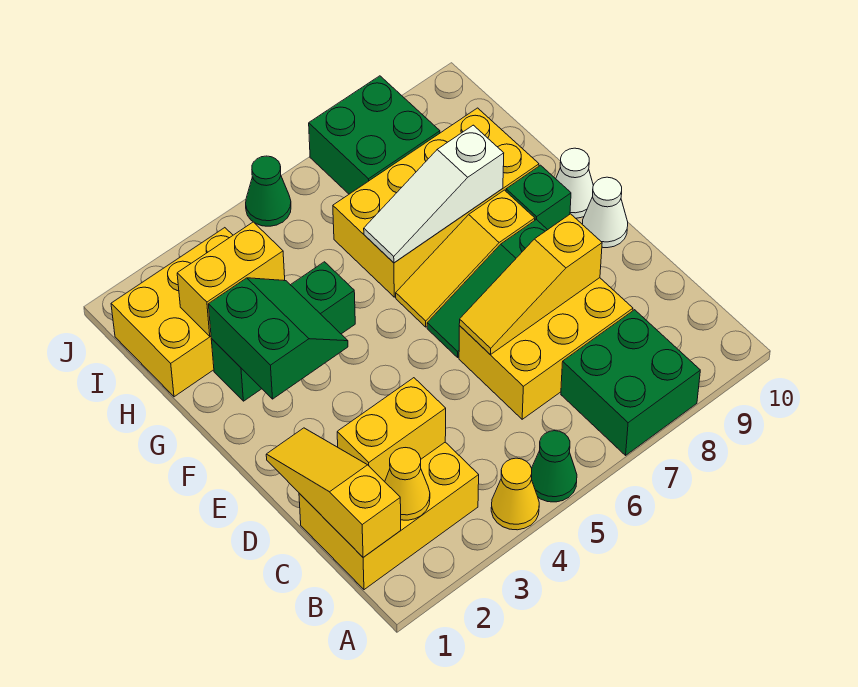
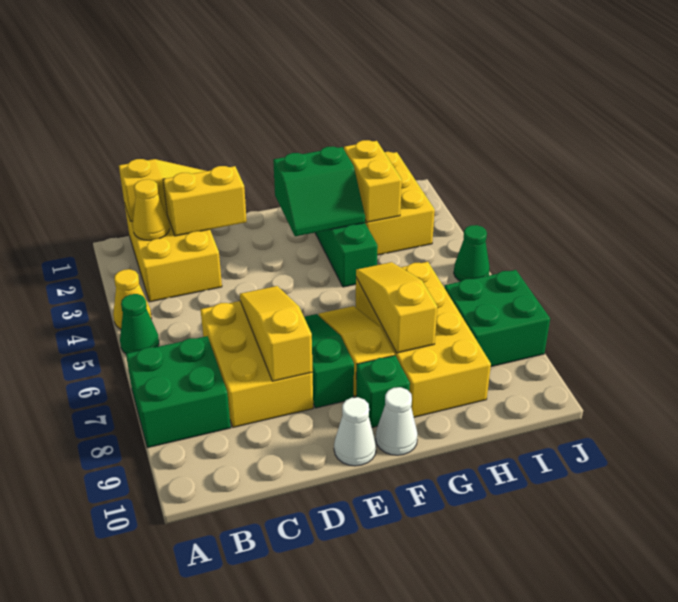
yellow 1x2 brick [337,378,446,482] -> yellow 1x2 brick turned to [163,166,247,236]
white 1x3 slope [364,125,504,263] -> yellow 1x3 slope [356,262,438,353]

